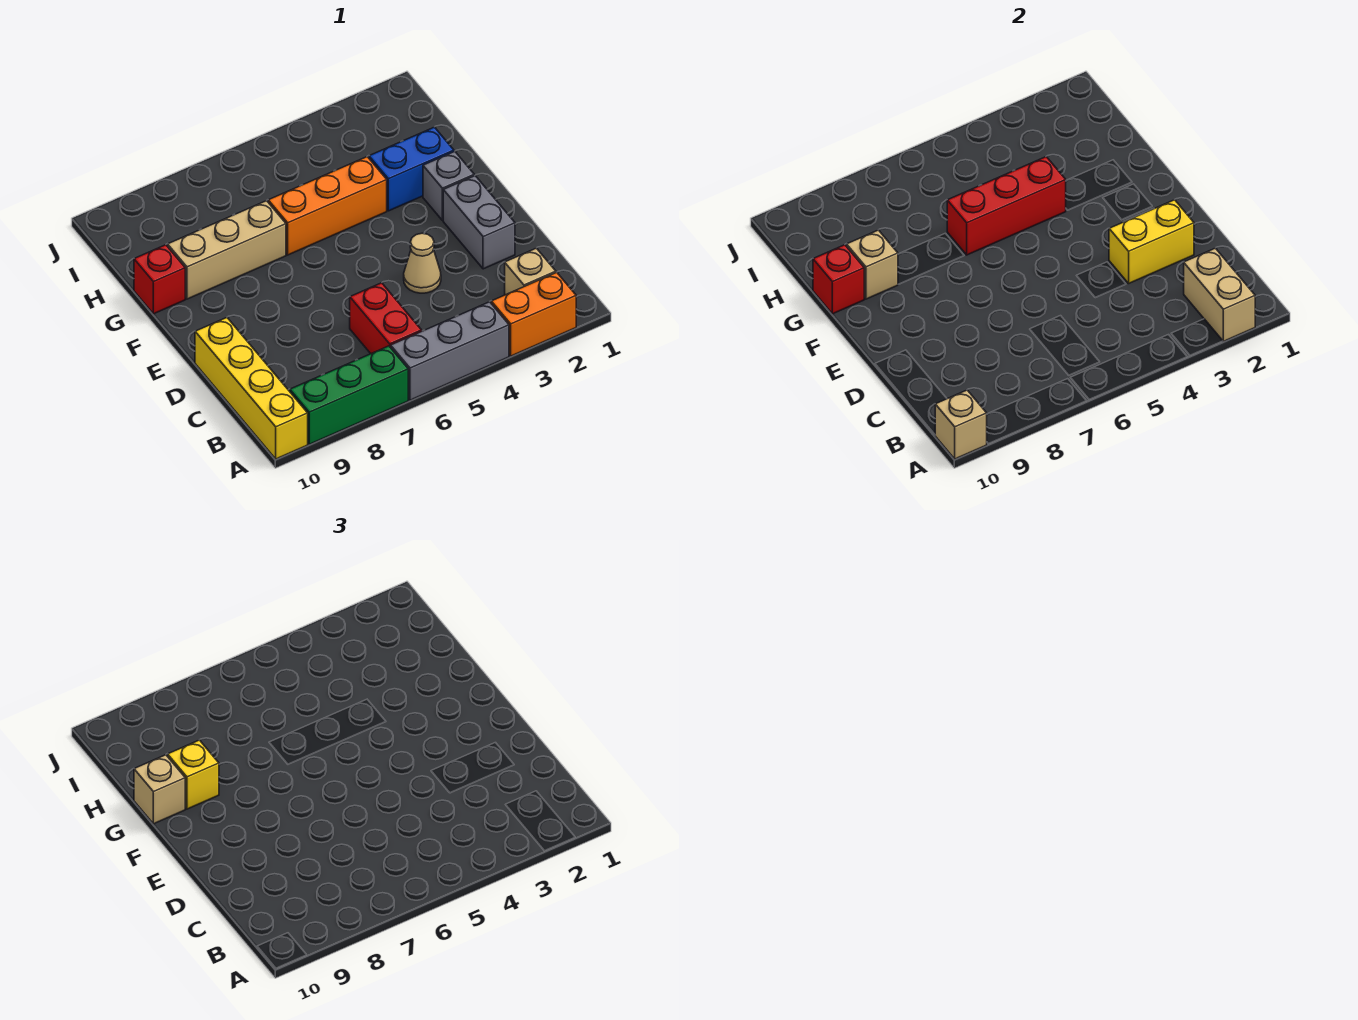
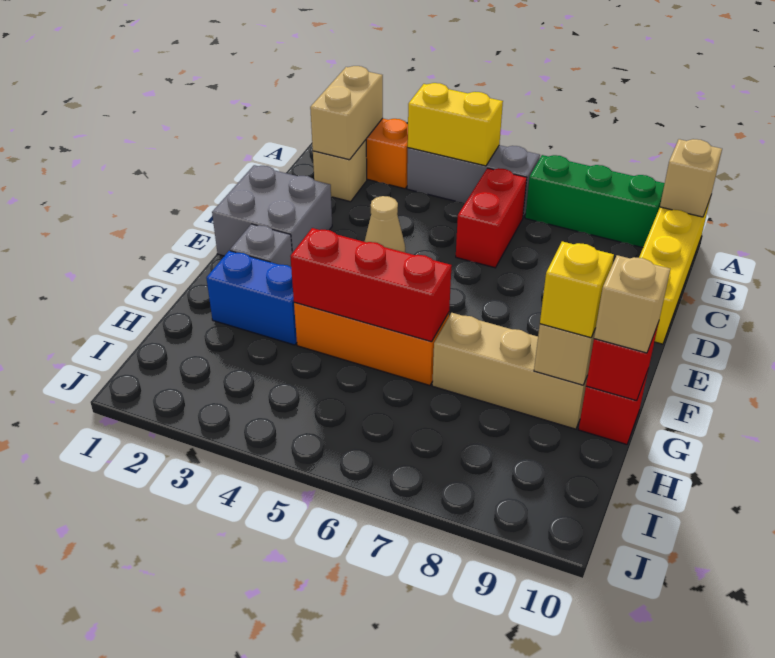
grey 1x2 brick [443,176,515,269] -> grey 2x2 brick [212,165,332,256]
yellow 1x2 brick [1109,200,1194,283] -> yellow 1x2 brick moved to [408,83,503,166]

